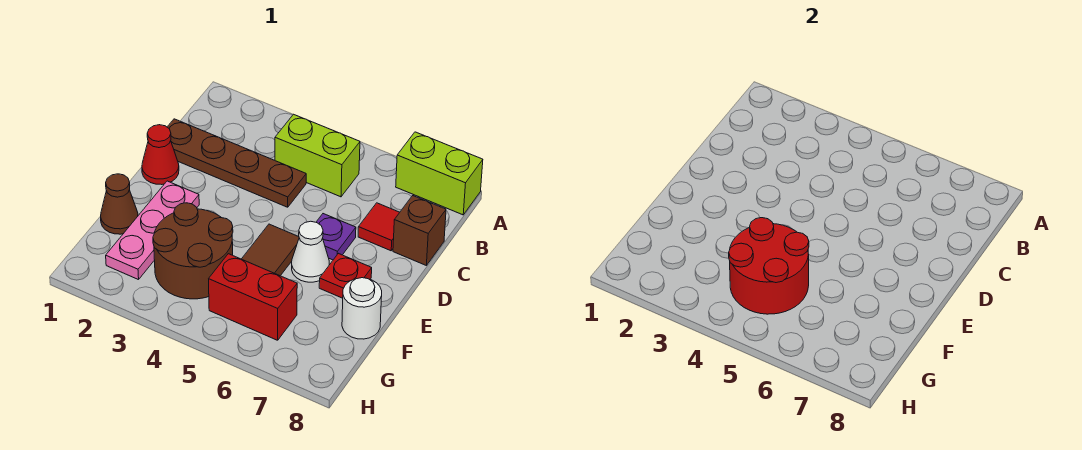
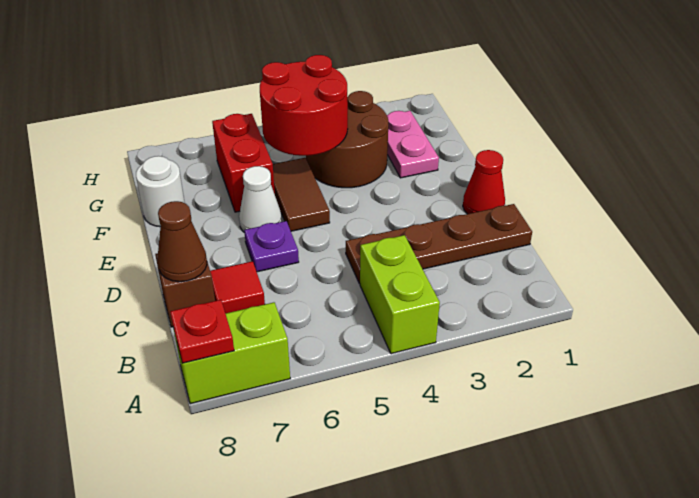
lime 1x2 brick [275,114,360,197] -> lime 1x2 brick turned to [360,235,440,354]
pink 1x3 plate [106,181,199,280] -> pink 1x2 plate [387,111,439,178]
red 1x1 plate [319,253,372,298] -> red 1x1 plate moved to [170,300,234,363]
brown 1x1 cone [101,174,138,234] -> brown 1x1 cone moved to [158,201,207,282]
red 1x2 brick [209,254,297,340] -> red 1x2 brick turned to [212,114,275,212]

